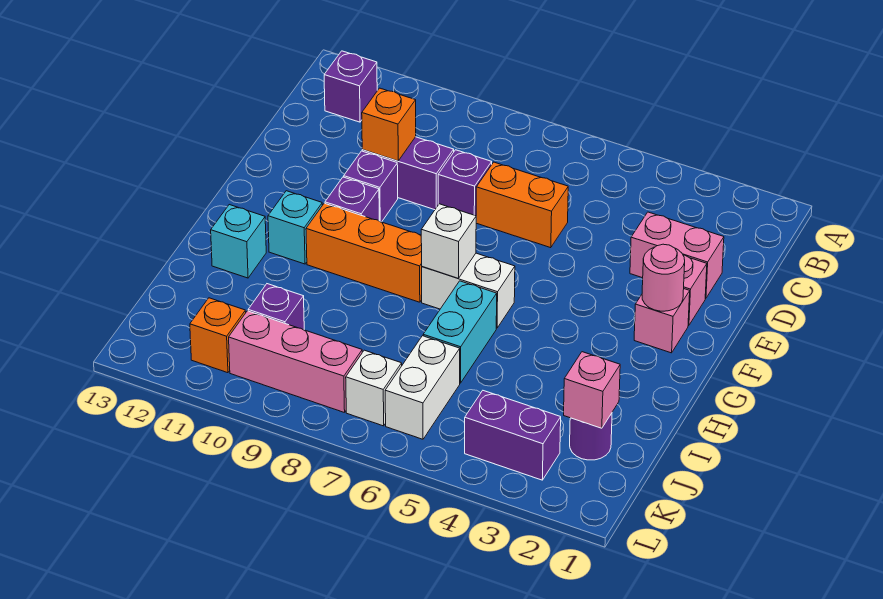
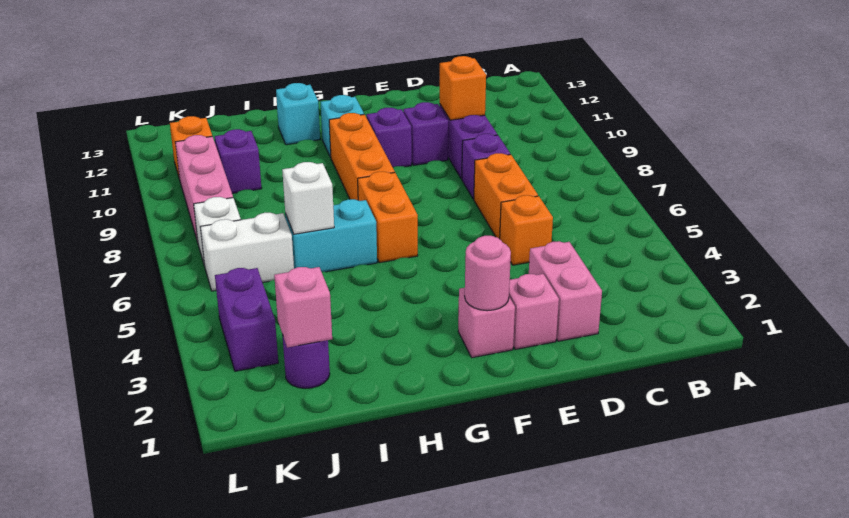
purple 1x1 brick [324,51,377,122] -> none
none -> orange 1x1 brick [500,195,553,265]
white 1x2 brick [422,253,515,328] -> orange 1x2 brick [358,171,418,263]
white 1x1 brick [421,204,476,278] -> white 1x1 brick moved to [282,162,334,234]

